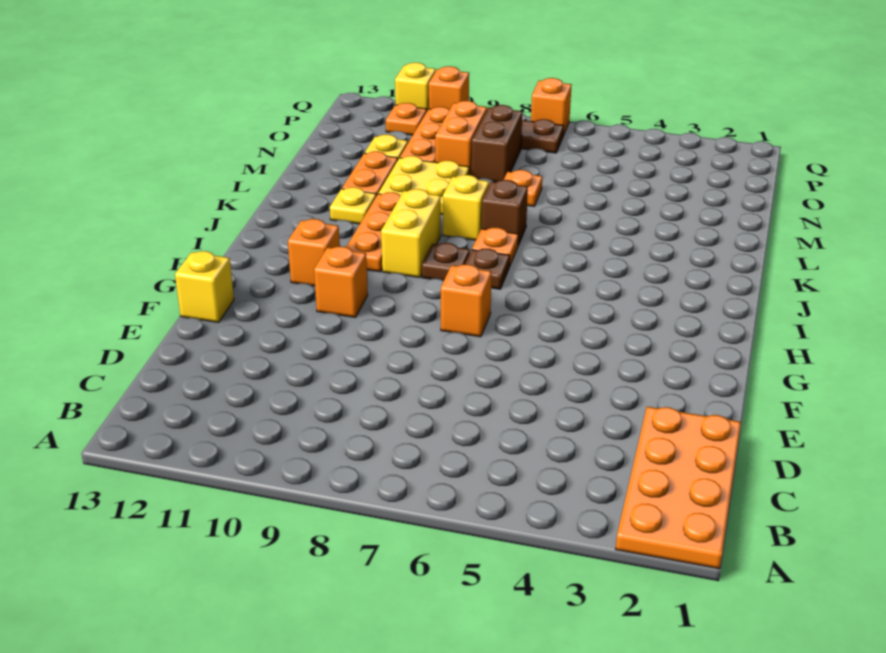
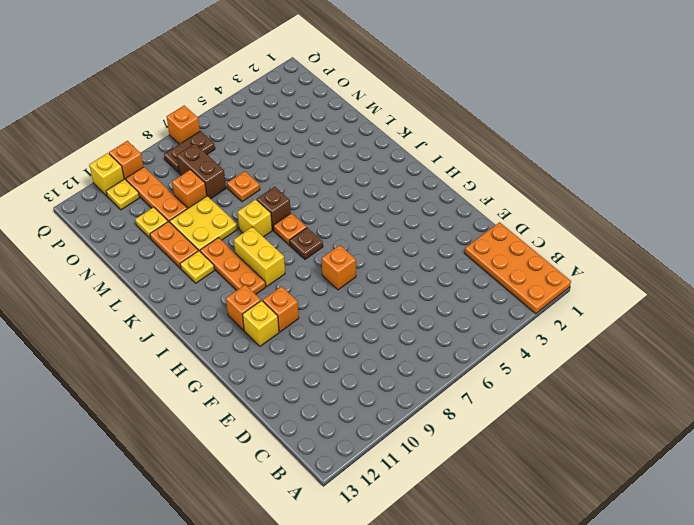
yellow 1x1 brick [175,251,234,322] -> yellow 1x1 brick moved to [242,300,279,346]
brown 1x1 plate [422,243,470,280] -> none
orange 1x2 brick [435,101,487,175] -> orange 1x1 brick [172,170,207,209]
orange 1x1 plate [386,103,427,135] -> yellow 1x1 plate [106,179,139,210]

